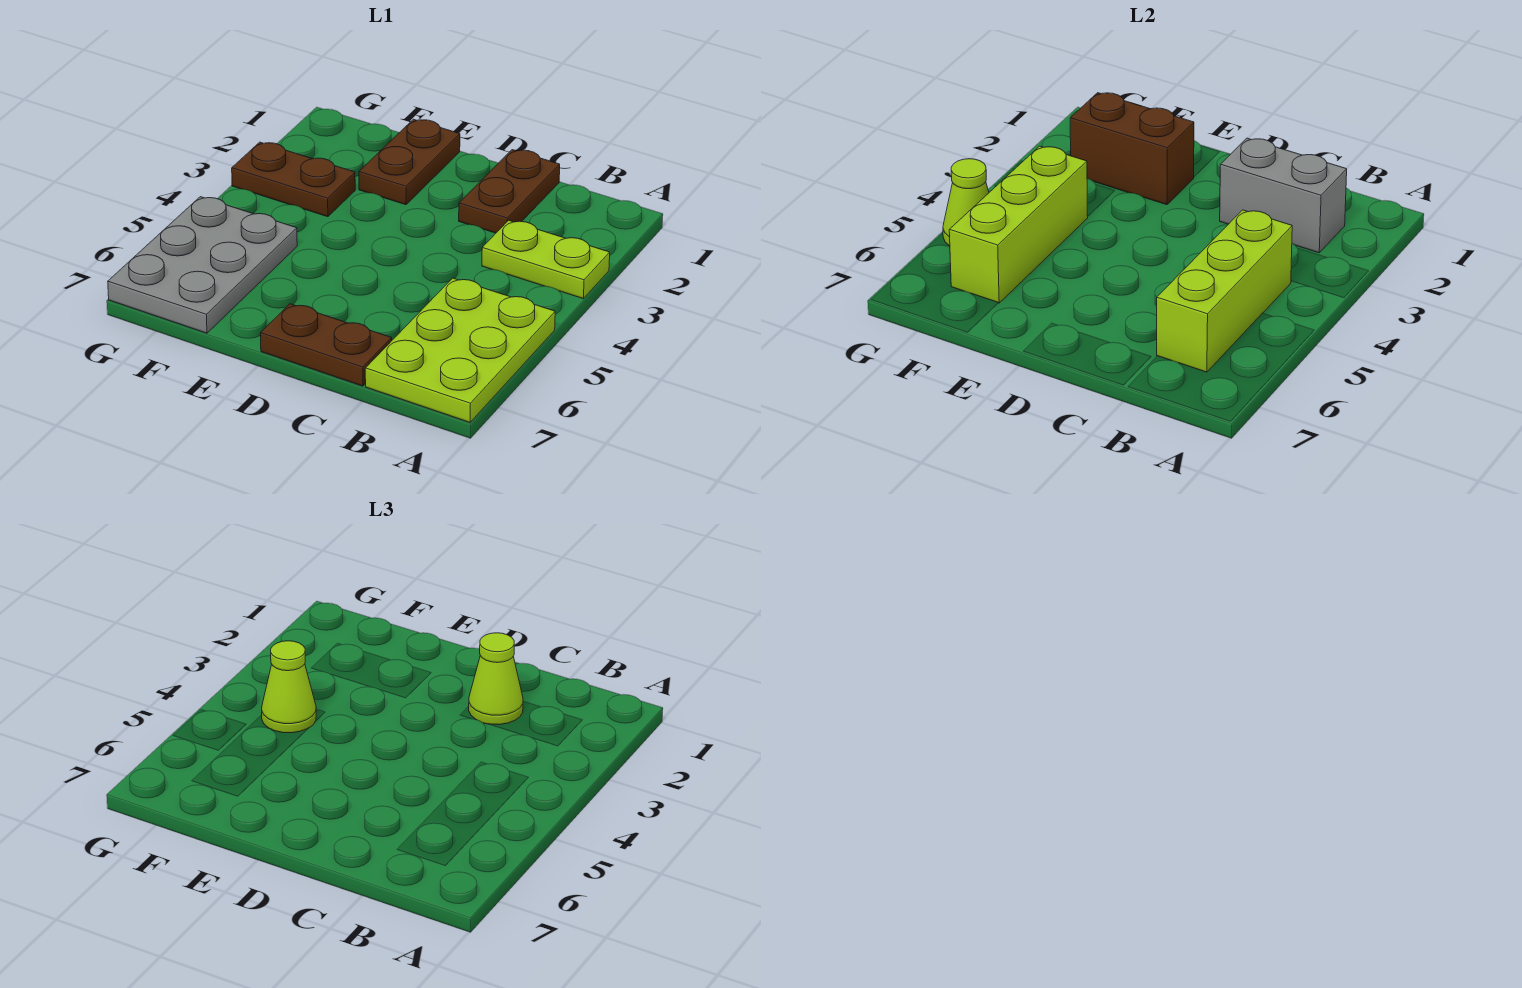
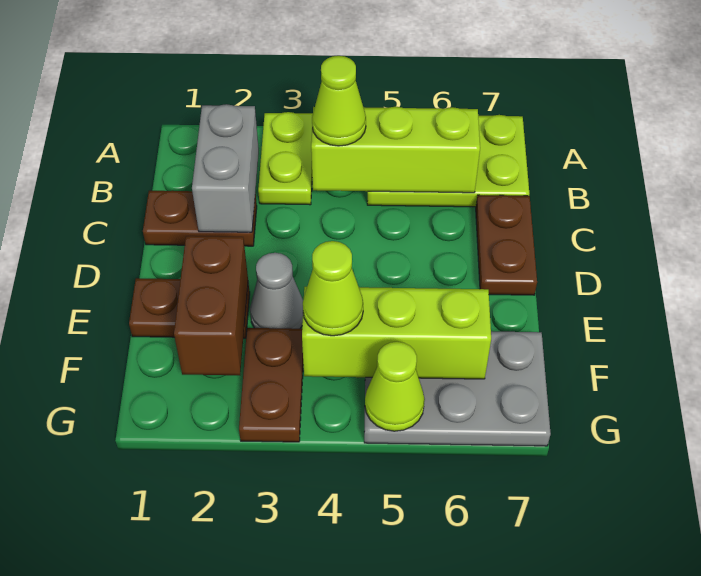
lime 1x1 cone [469,633,523,725] -> lime 1x1 cone moved to [312,56,366,146]
none -> grey 1x1 cone [250,253,303,329]

